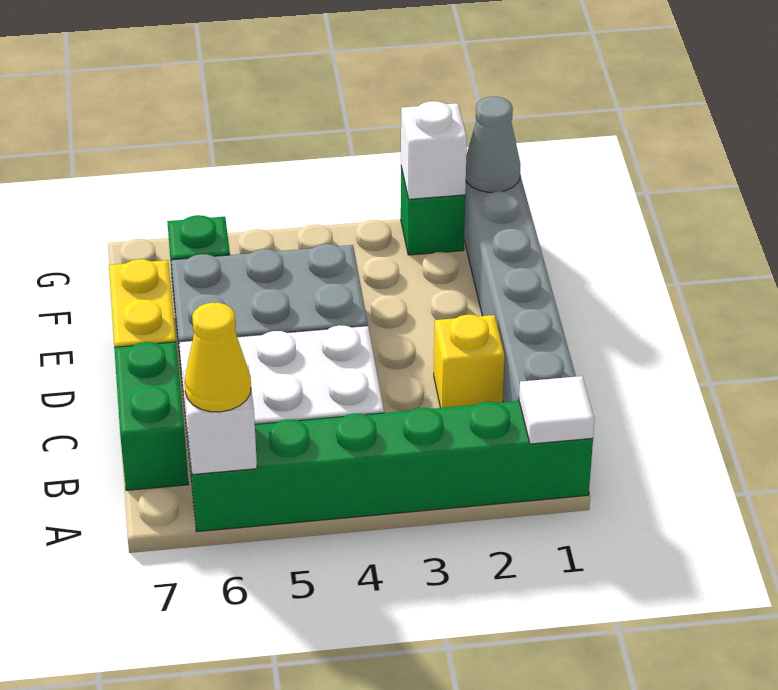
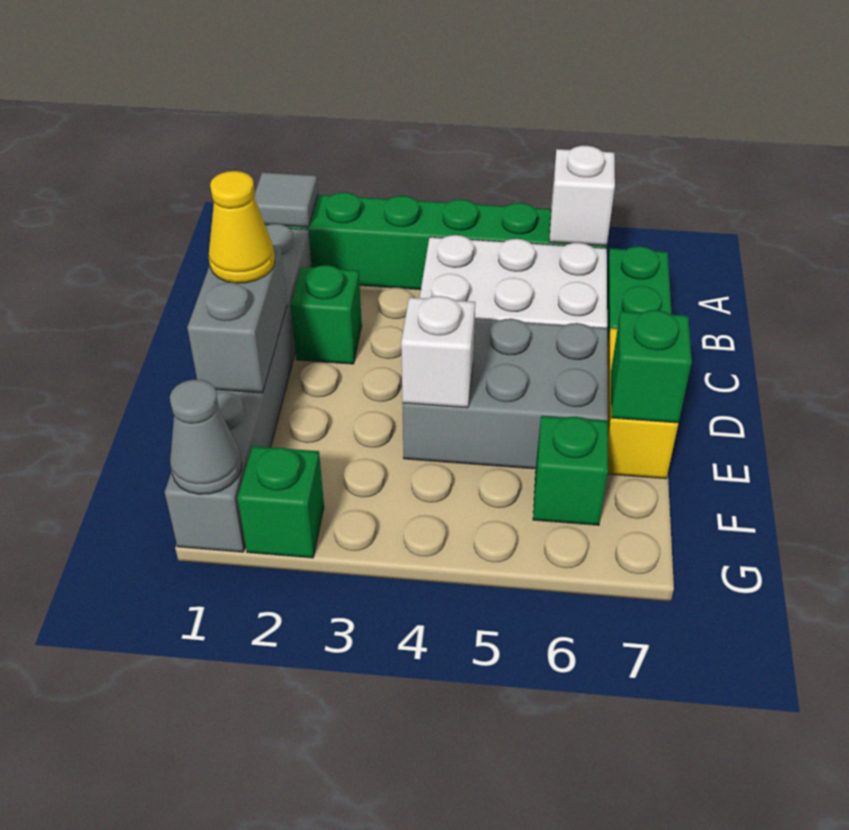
white 1x1 tile [519,376,595,444] -> grey 1x1 tile [254,172,318,227]
yellow 1x1 cone [184,303,251,412] -> yellow 1x1 cone moved to [209,171,275,283]
yellow 1x1 brick [434,315,505,408] -> green 1x1 brick [291,265,362,364]
none -> grey 1x2 brick [187,245,287,393]
none -> green 1x1 brick [611,310,692,423]
white 1x1 brick [401,101,467,199] -> white 1x1 brick moved to [401,296,475,408]

